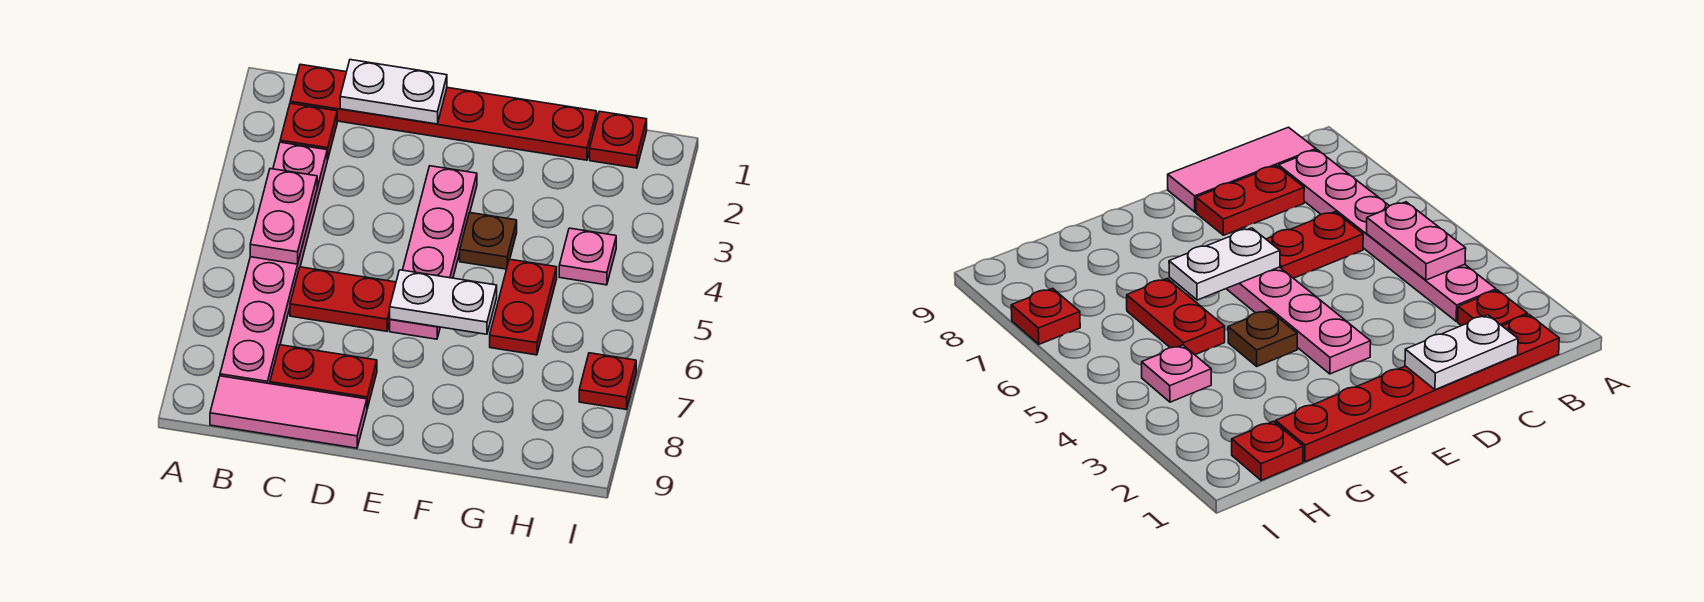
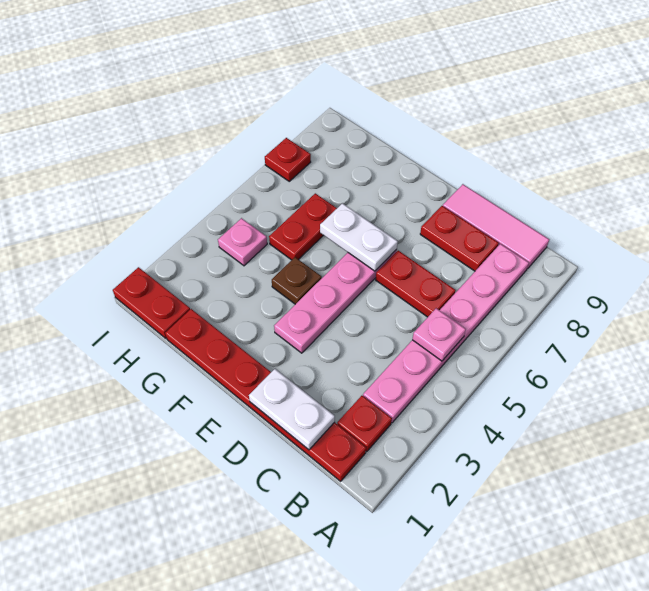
pink 1x2 plate [250,169,317,264] -> pink 1x1 plate [412,308,466,361]
red 1x1 plate [590,111,647,168] -> red 1x2 plate [113,267,190,338]

